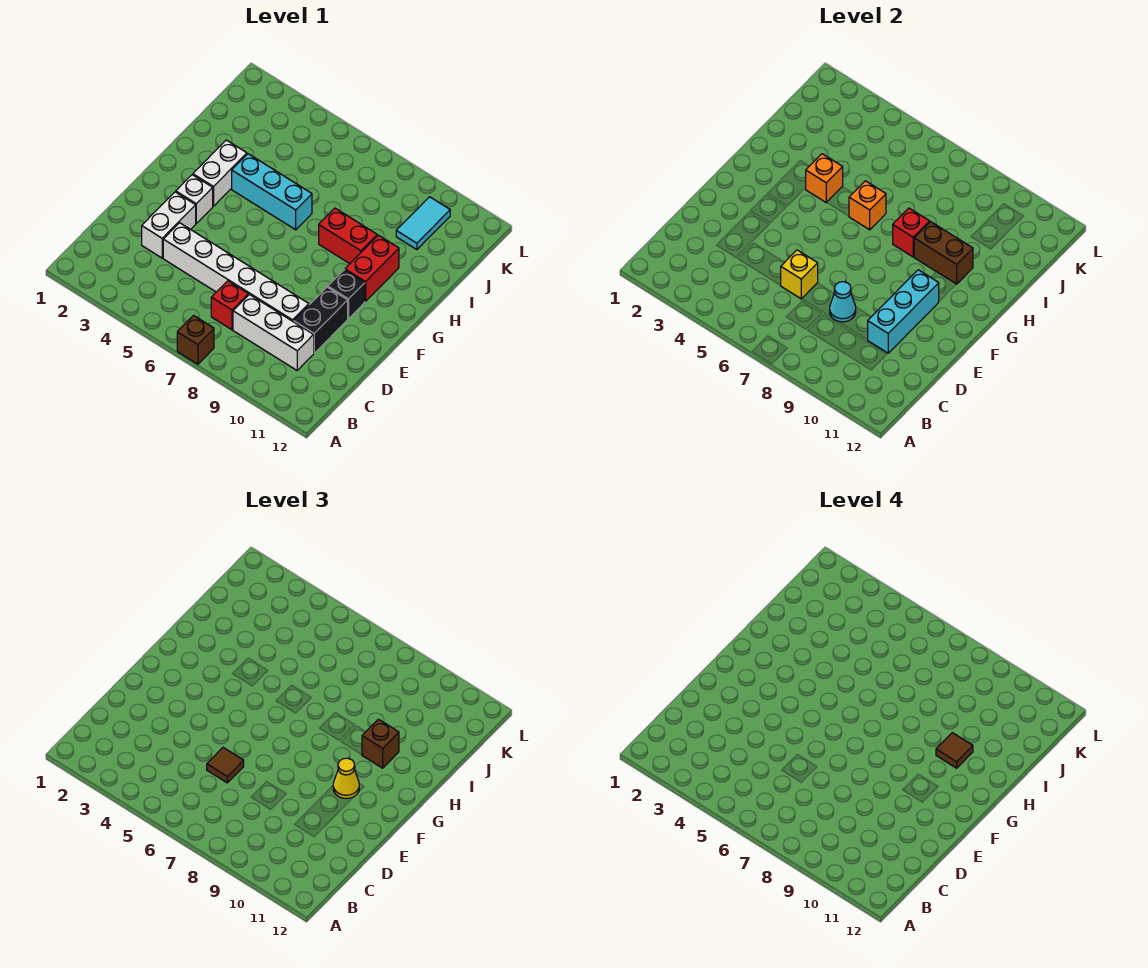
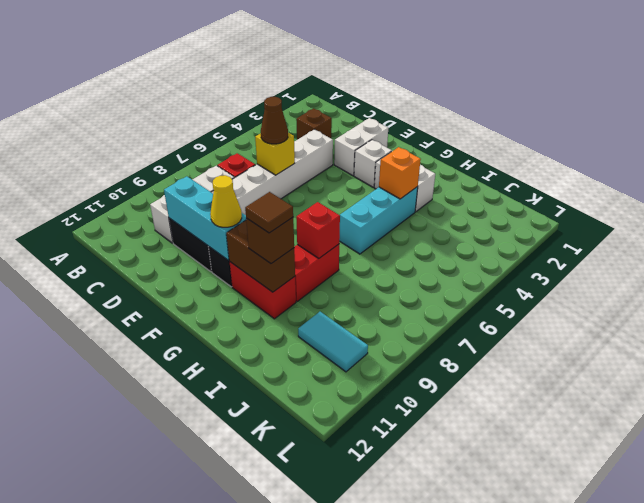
brown 1x1 brick [177,315,214,364] -> brown 1x1 brick moved to [296,108,332,140]
white 1x2 brick [142,192,196,258] -> white 1x2 brick turned to [334,118,388,176]
brown 1x1 tile [207,748,244,783] -> brown 1x1 cone [261,97,288,144]
cyan 1x1 cone [830,282,856,322] -> none
orange 1x1 brick [849,181,886,230] -> none
brown 1x2 brick [914,222,973,284] -> brown 1x2 brick turned to [226,220,295,292]

